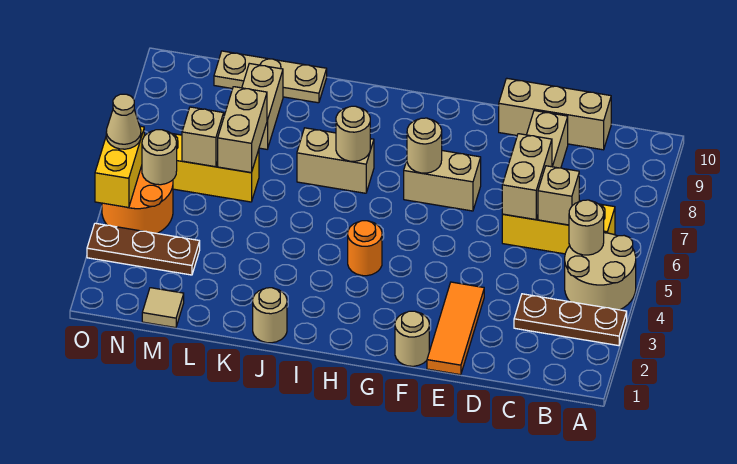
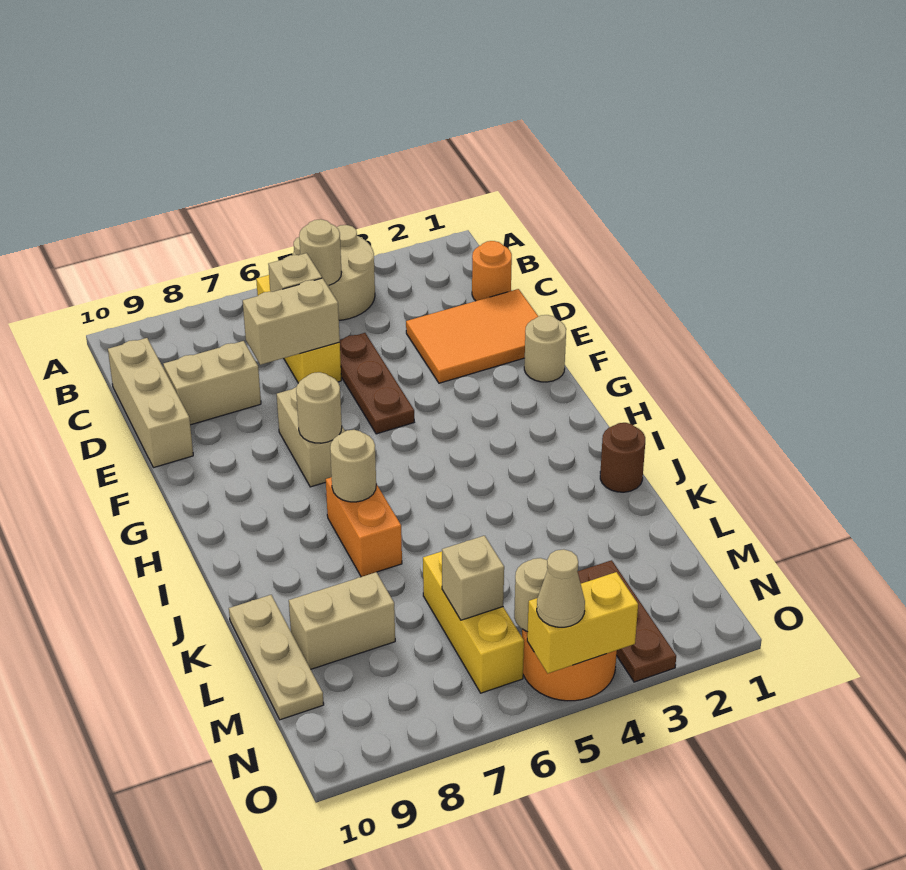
brown 1x3 plate [514,294,627,346] -> brown 1x3 plate moved to [339,333,414,434]
orange 1x3 tile [427,282,484,375] -> orange 2x3 tile [406,289,538,383]
orange 1x1 round brick [348,221,382,276] -> orange 1x1 round brick moved to [472,241,512,301]
tan 1x2 brick [297,128,374,193] -> orange 1x2 brick [326,477,402,577]
tan 1x1 round brick [253,288,287,343] -> brown 1x1 round brick [600,423,645,492]
tan 1x2 brick [218,87,267,173] -> none
tan 1x1 tile [142,288,184,328] -> none

